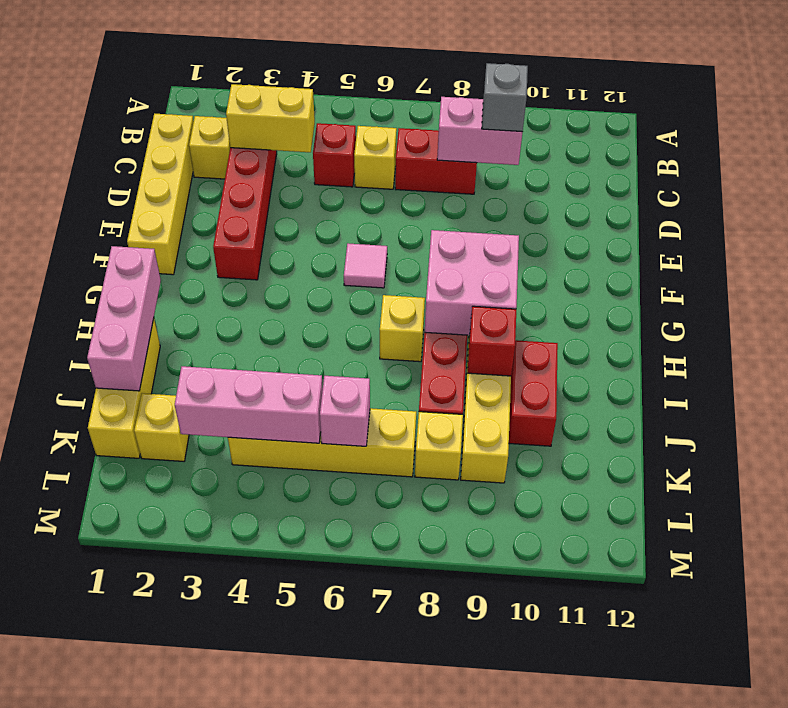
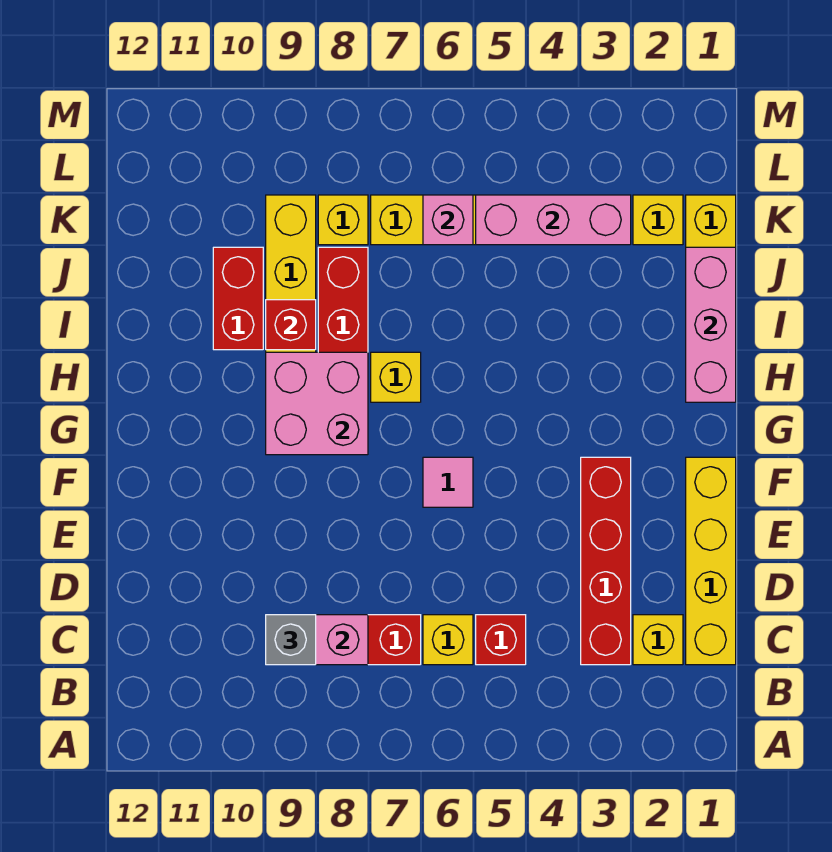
yellow 1x2 brick [226,84,315,152] -> none

